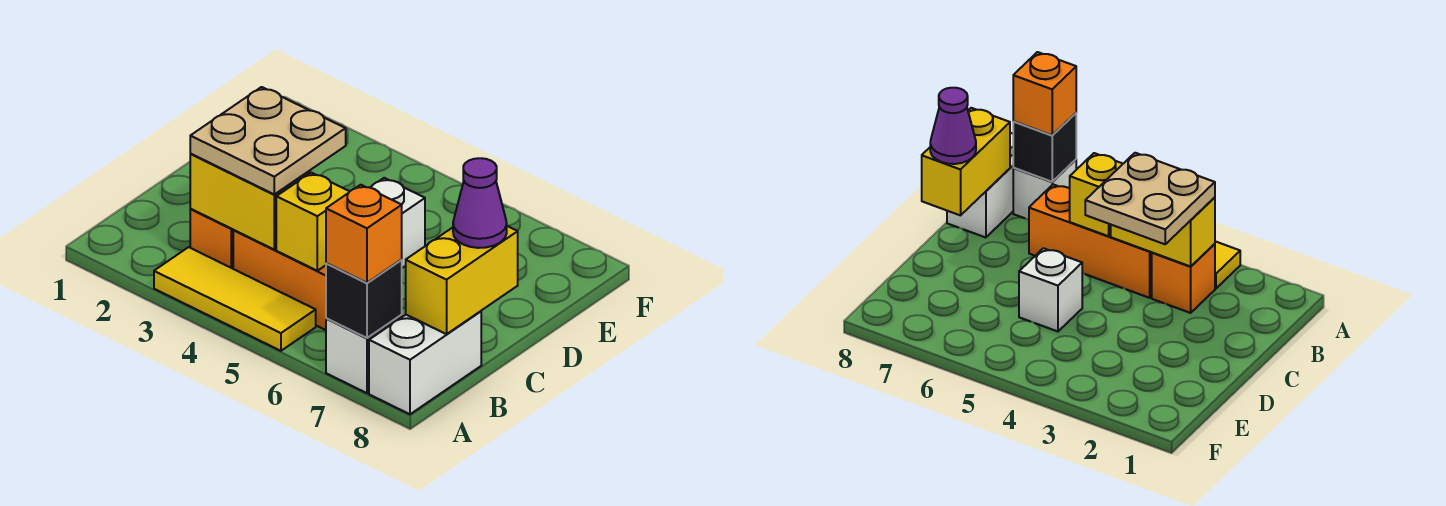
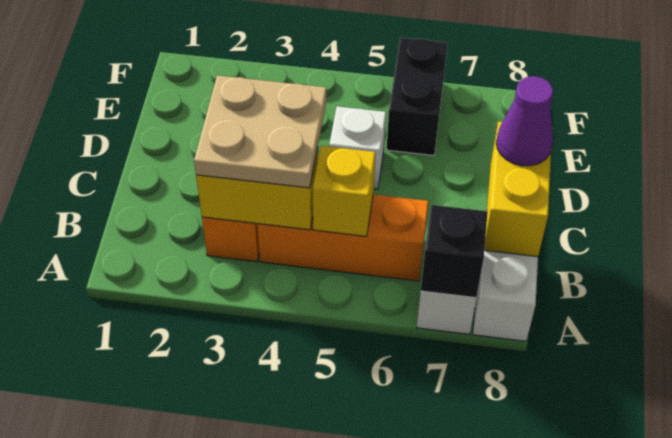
yellow 1x3 tile [154,247,316,351] -> none
orange 1x1 brick [326,185,402,283] -> none
none -> black 1x2 brick [386,37,448,155]

